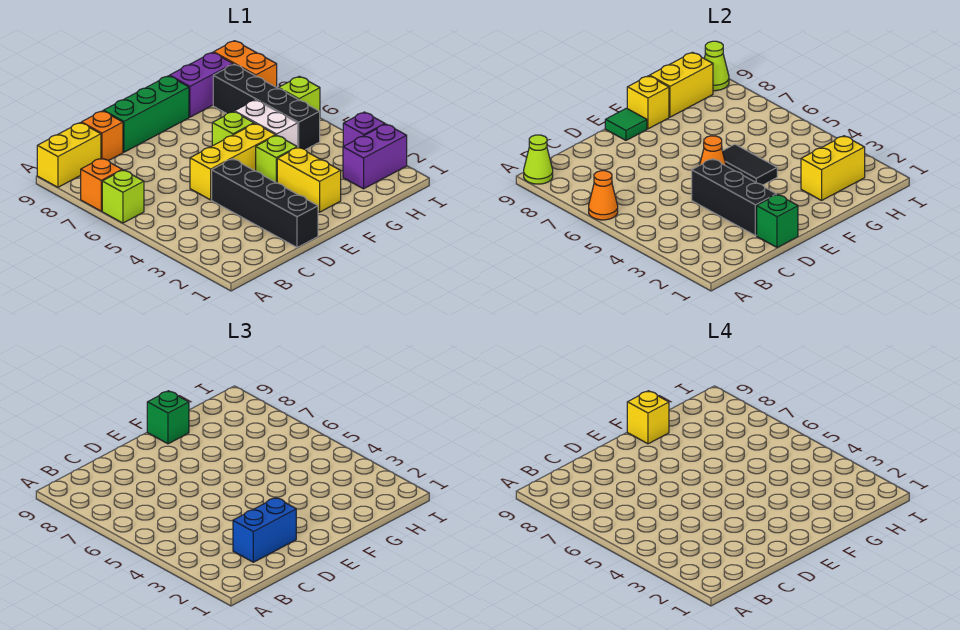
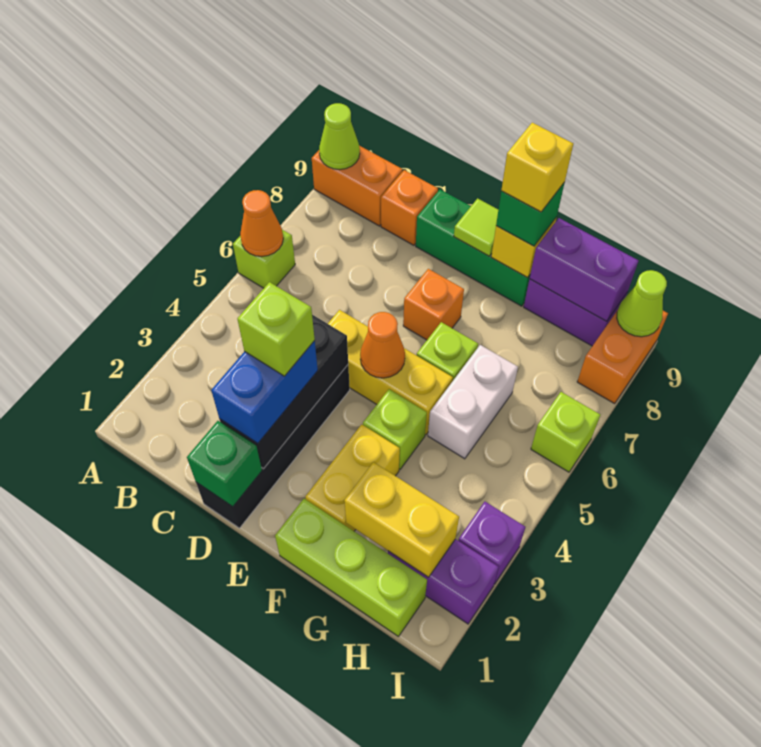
orange 1x1 brick [81,158,122,211] -> orange 1x1 brick moved to [403,269,464,340]
yellow 1x2 brick [37,123,101,187] -> orange 1x2 brick [312,146,402,226]
blue 1x2 brick [233,498,296,562] -> blue 1x2 brick turned to [211,341,318,443]
none -> lime 1x1 brick [238,282,315,376]
green 1x1 tile [605,108,647,140] -> lime 1x1 tile [454,198,498,256]
none -> lime 1x3 brick [275,499,427,637]
black 1x2 tile [723,144,777,185] -> none
yellow 1x2 brick [650,52,713,117] -> purple 1x2 brick [530,218,638,321]
black 1x4 brick [213,64,320,150] -> none

